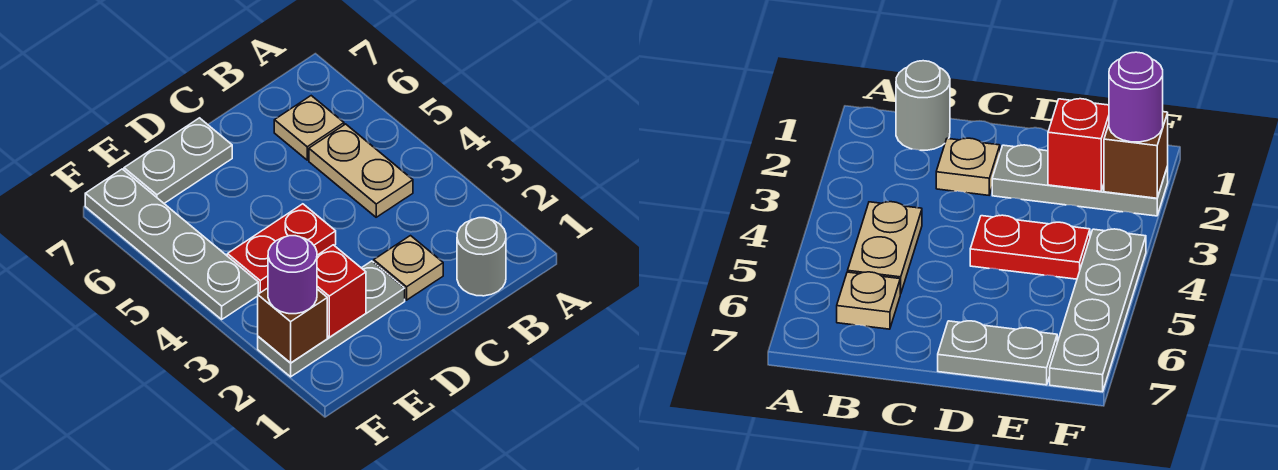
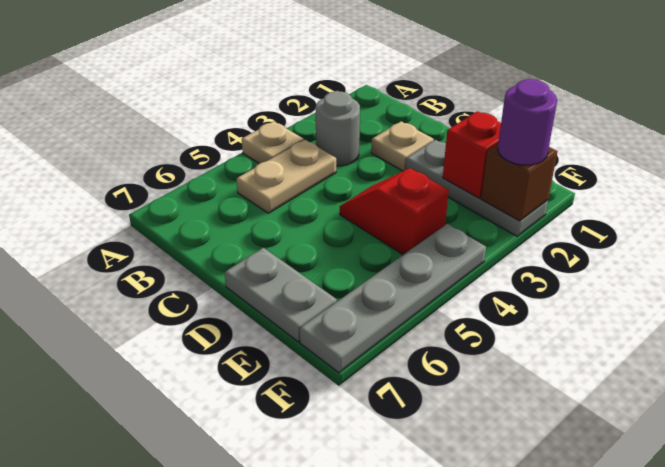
grey 1x1 round brick [457,218,506,296] -> grey 1x1 round brick moved to [316,91,360,166]
tan 1x1 plate [274,96,344,160] -> tan 1x1 plate moved to [242,121,304,164]
red 1x2 plate [227,204,336,293] -> red 1x2 slope [340,168,449,255]

